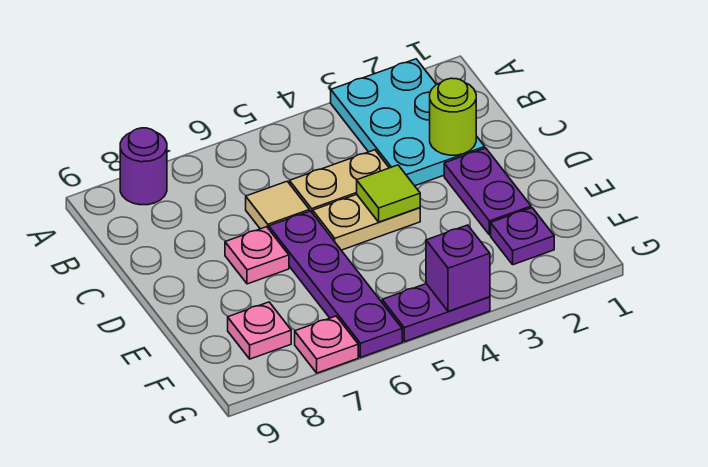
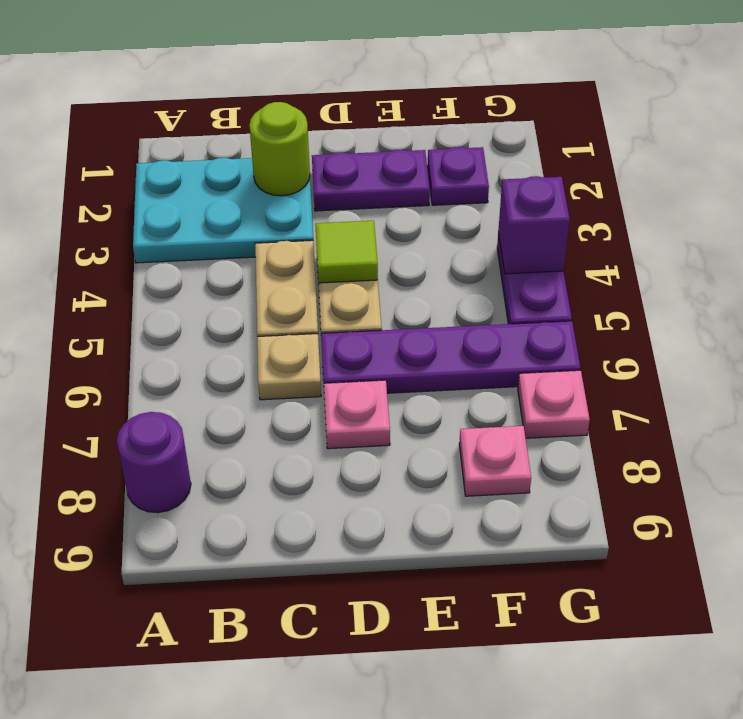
tan 1x1 tile [246,181,309,229] -> tan 1x1 plate [257,334,321,400]

